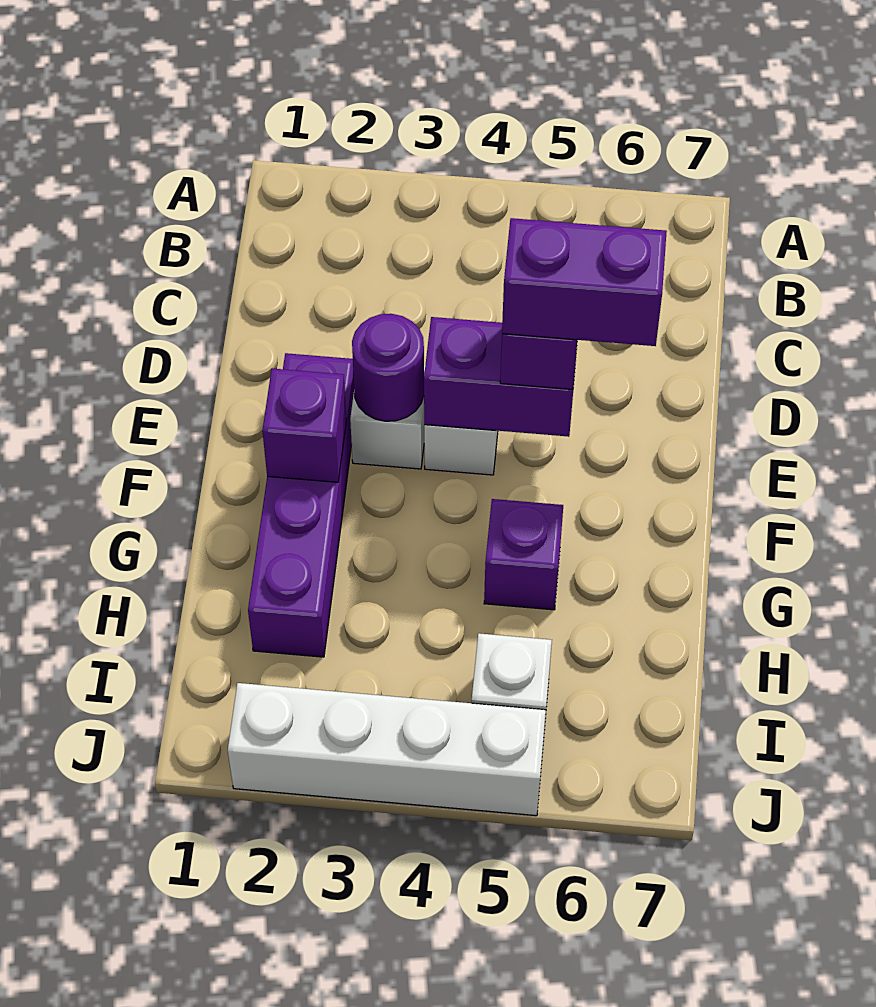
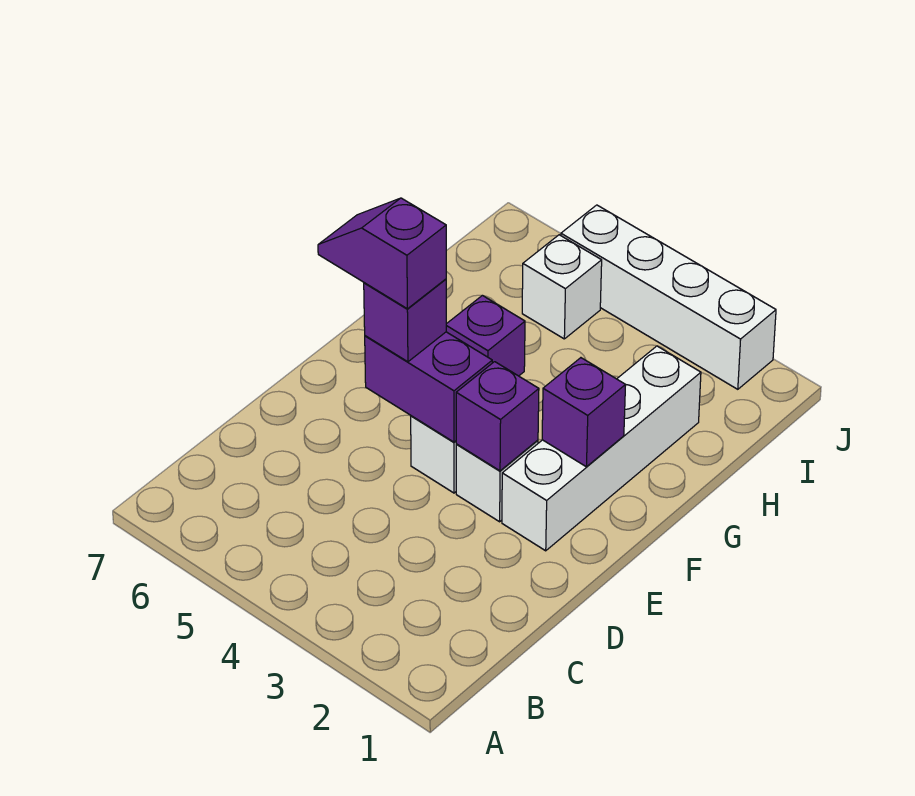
purple 1x4 brick [248,353,354,657] -> white 1x4 brick [502,346,701,551]
purple 1x1 round brick [352,314,424,421] -> purple 1x1 brick [456,362,539,471]
purple 1x2 brick [502,218,667,346] -> purple 1x2 slope [318,198,446,309]

